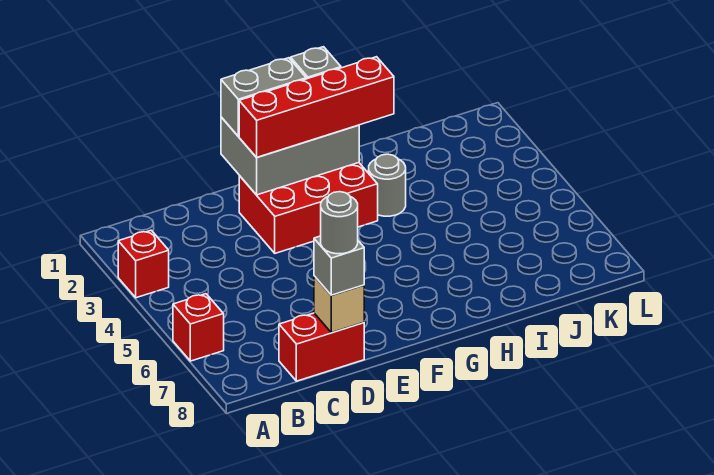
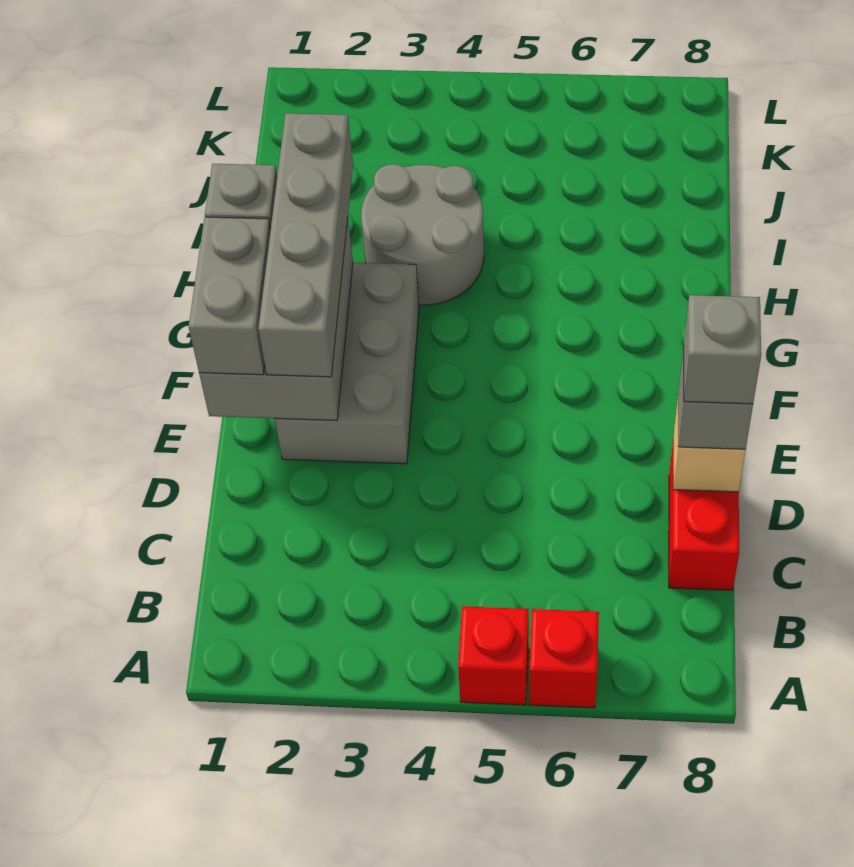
red 1x1 brick [118,230,169,298] -> red 1x1 brick moved to [458,606,529,705]
grey 1x1 round brick [321,192,358,254] -> grey 1x1 brick [684,295,761,404]
red 2x3 brick [239,163,378,253] -> grey 2x3 brick [275,263,419,464]
red 1x4 brick [239,57,394,157] -> grey 1x4 brick [258,113,353,377]
grey 1x1 round brick [369,154,406,216] -> grey 2x2 round brick [361,164,484,305]

